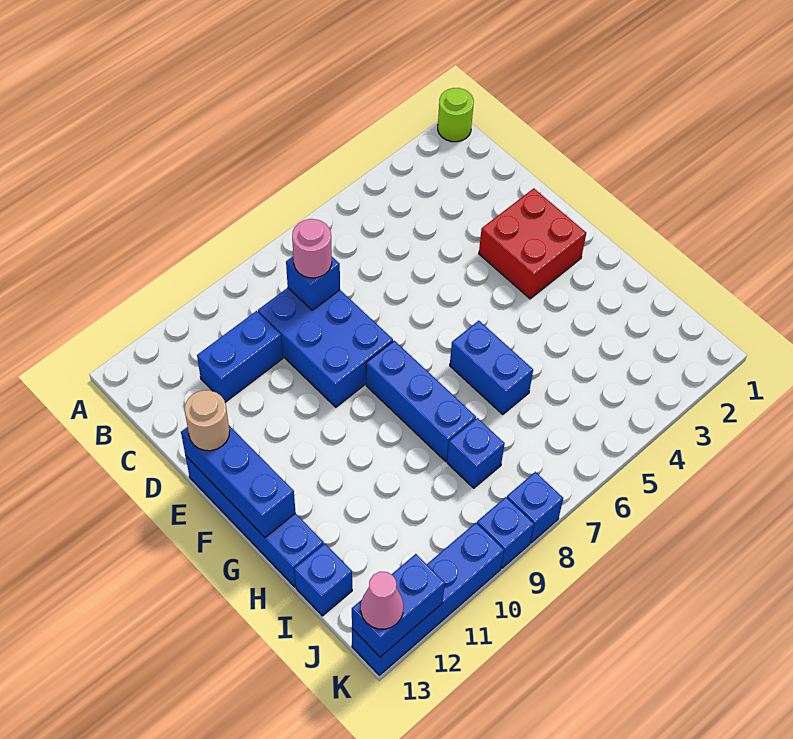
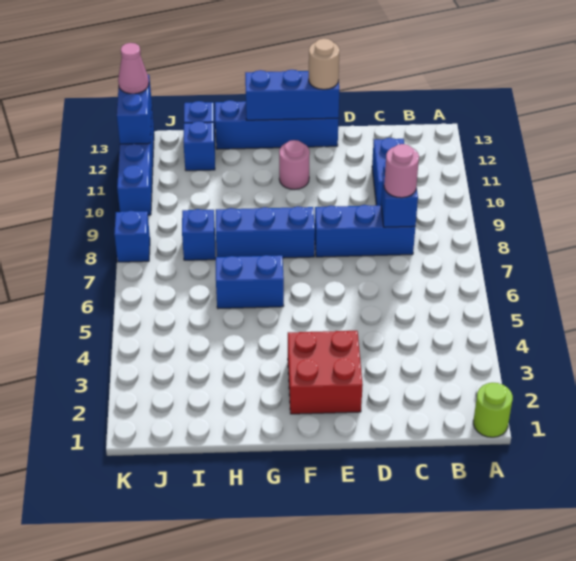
blue 2x3 brick [258,288,393,407] -> blue 1x3 brick [315,205,415,257]
none -> pink 1x1 round brick [279,140,310,189]
blue 1x1 brick [477,497,534,568] -> blue 1x1 brick moved to [183,121,215,171]

